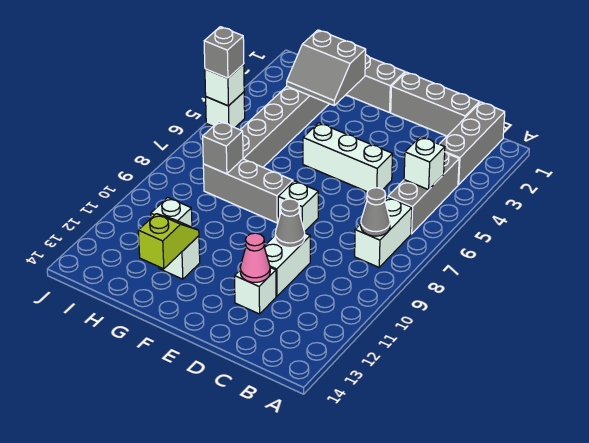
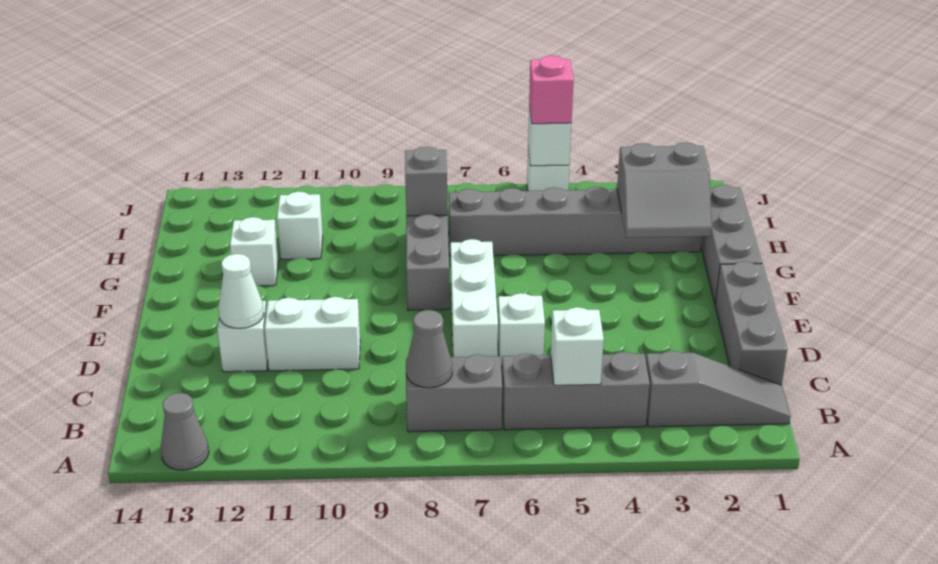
grey 1x3 brick [440,102,505,185] -> grey 1x3 slope [646,351,791,427]
white 1x2 brick [355,197,412,267] -> grey 1x2 brick [406,355,502,432]
white 1x3 brick [303,123,392,192] -> white 1x3 brick moved to [450,239,498,357]
grey 1x1 cone [275,199,305,248] -> grey 1x1 cone moved to [161,393,209,470]
pink 1x1 cone [240,233,270,282] -> white 1x1 cone [218,254,264,329]
white 1x1 brick [278,181,318,232] -> white 1x1 brick moved to [498,293,545,366]
grey 2x2 slope [287,30,366,105] -> grey 2x2 slope turned to [617,142,712,238]
lime 1x2 slope [138,214,199,269] -> none
grey 1x1 brick [204,27,244,78] -> pink 1x1 brick [529,56,573,124]

